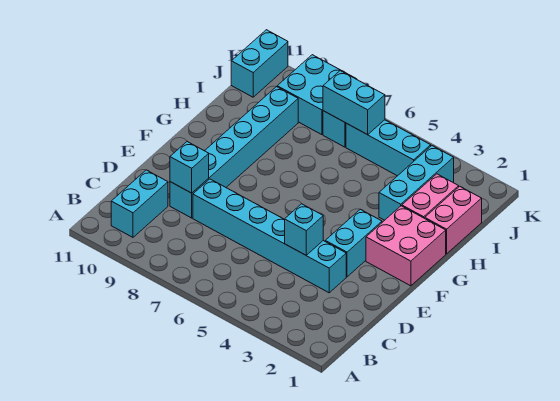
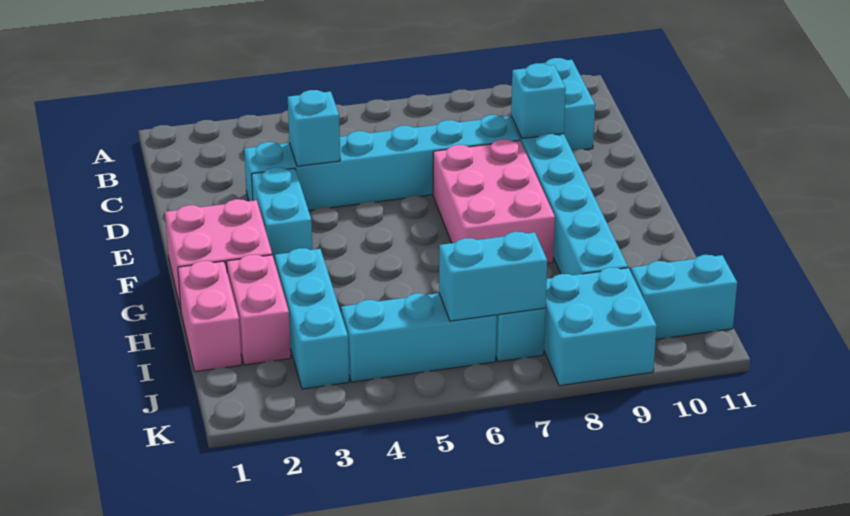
none -> pink 2x3 brick [433,139,555,263]
cyan 1x2 brick [231,30,288,97] -> cyan 1x2 brick turned to [631,255,737,339]

